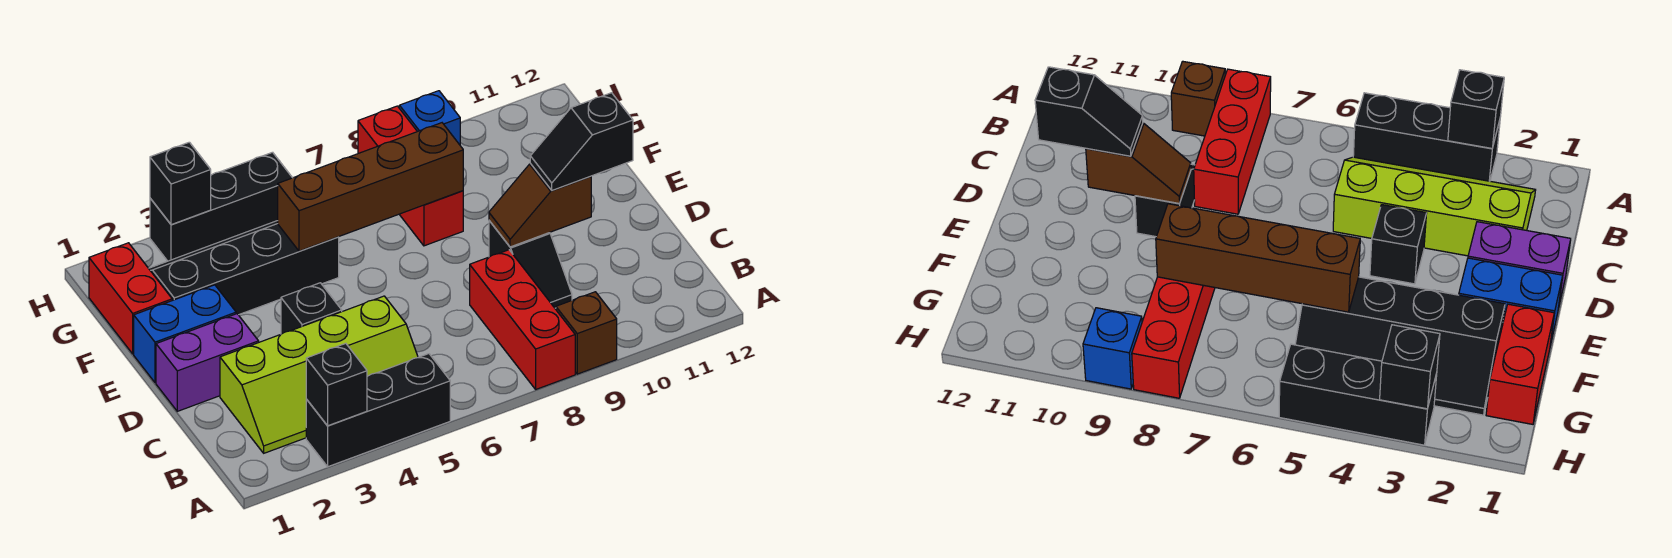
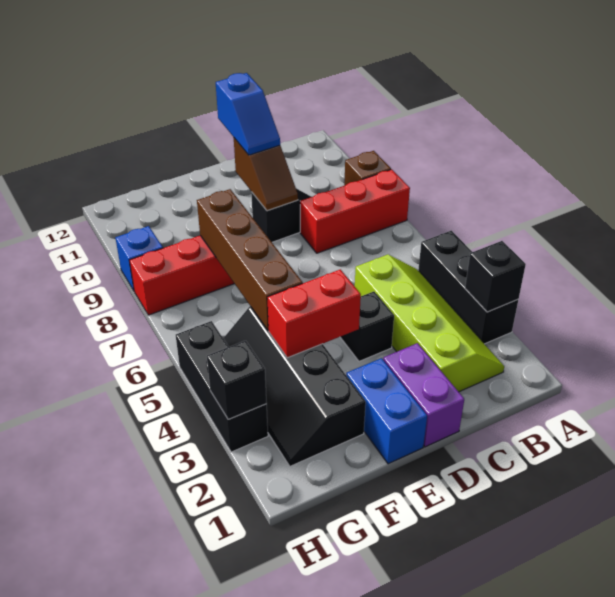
black 1x2 slope [530,93,633,191] -> blue 1x2 slope [216,73,280,155]
red 1x2 brick [89,243,172,354] -> red 1x2 brick moved to [267,269,361,358]

